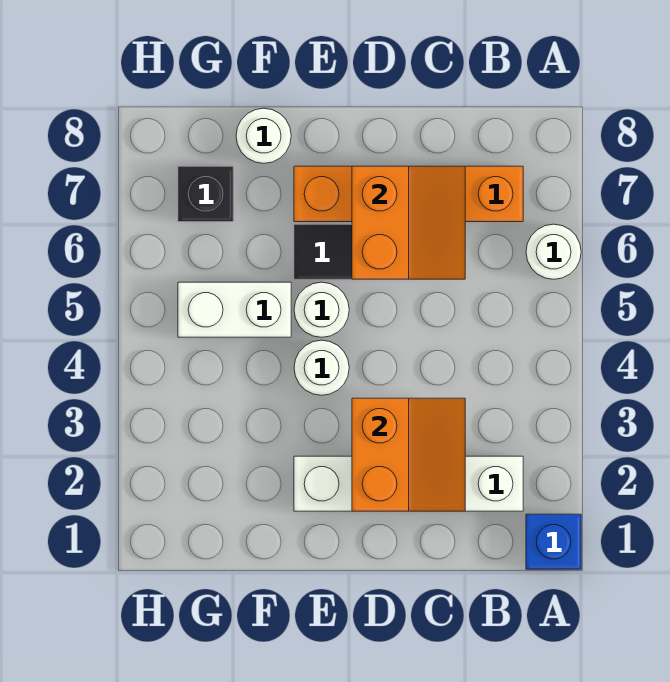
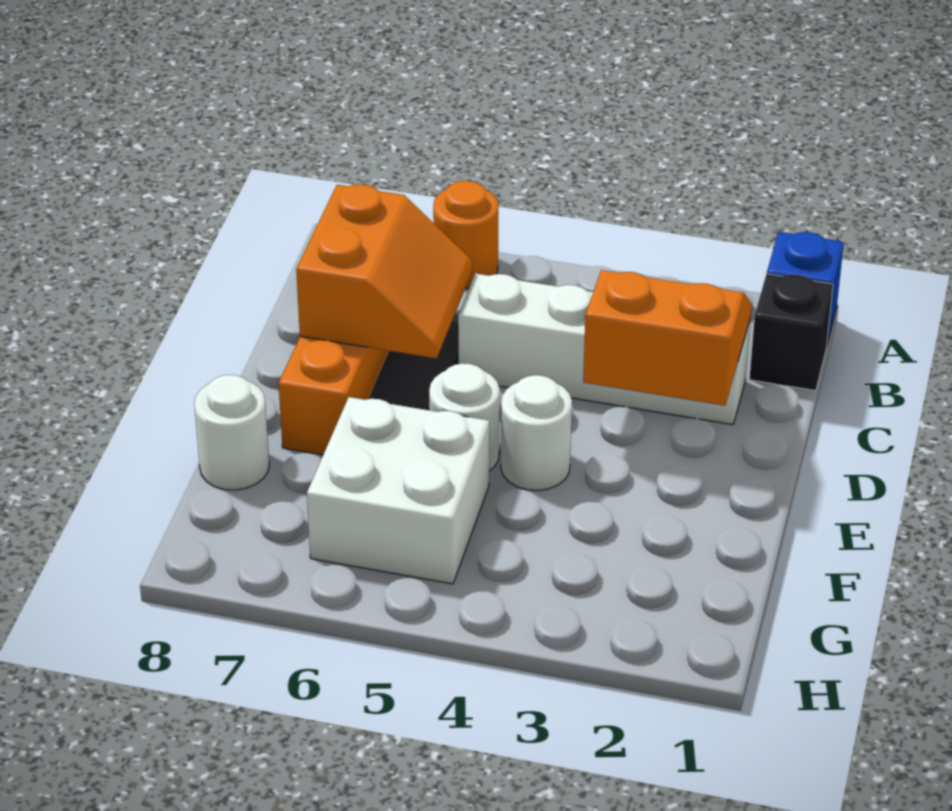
white 1x1 round brick [526,224,581,279] -> orange 1x1 round brick [433,181,498,289]
white 1x4 brick [294,456,523,511] -> white 1x4 brick turned to [458,273,751,425]
orange 2x2 slope [352,166,465,279] -> orange 2x2 slope turned to [296,184,472,359]
white 1x2 brick [178,282,291,337] -> white 2x2 brick [307,397,489,584]
black 1x1 brick [178,166,233,222] -> black 1x1 brick moved to [749,274,833,391]

